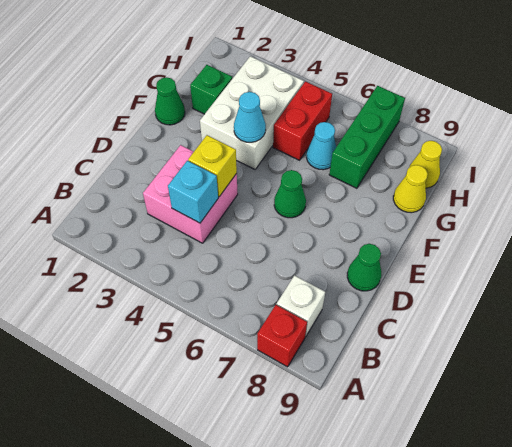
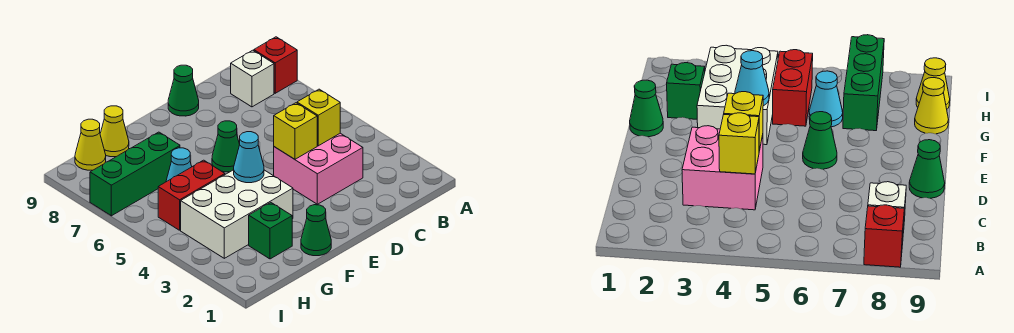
cyan 1x1 brick [168,161,218,223] -> yellow 1x1 brick [297,89,340,146]

